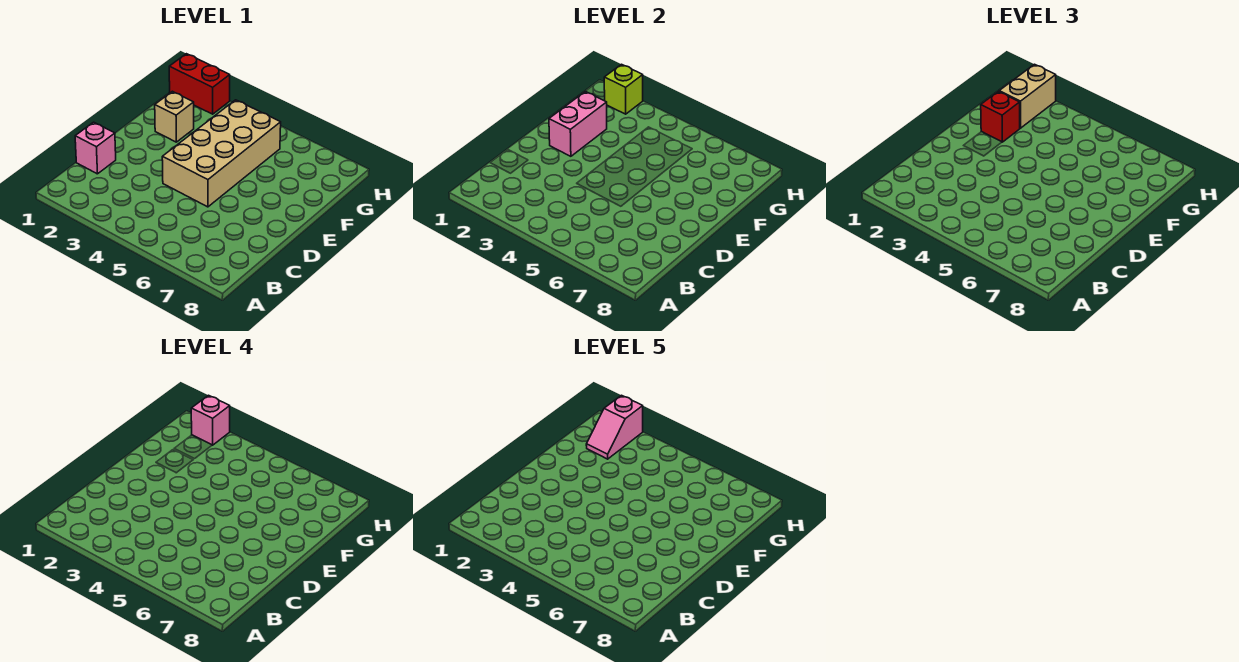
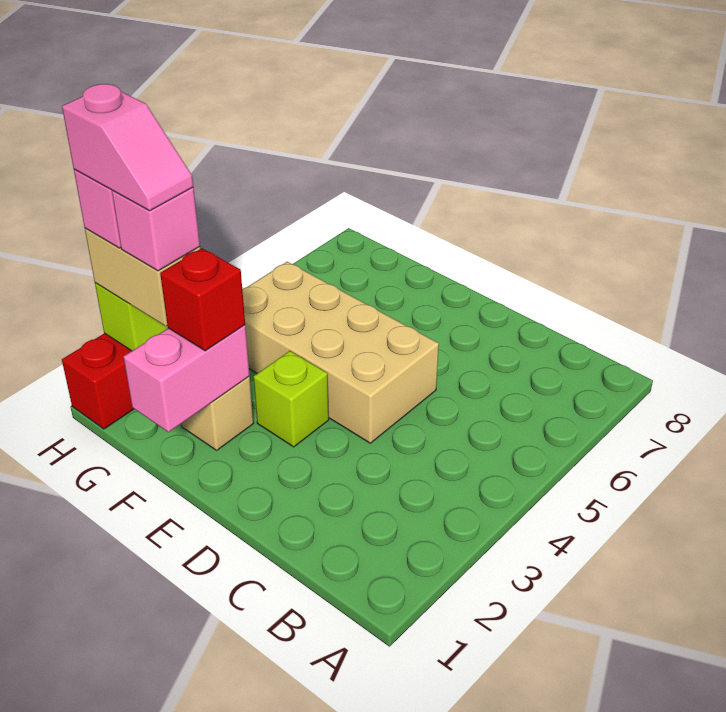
pink 1x1 brick [75,122,116,174] -> pink 1x1 brick moved to [112,188,200,271]
pink 1x2 brick [549,91,607,156] -> pink 1x2 brick turned to [124,325,250,432]
none -> lime 1x1 brick [253,351,329,447]

